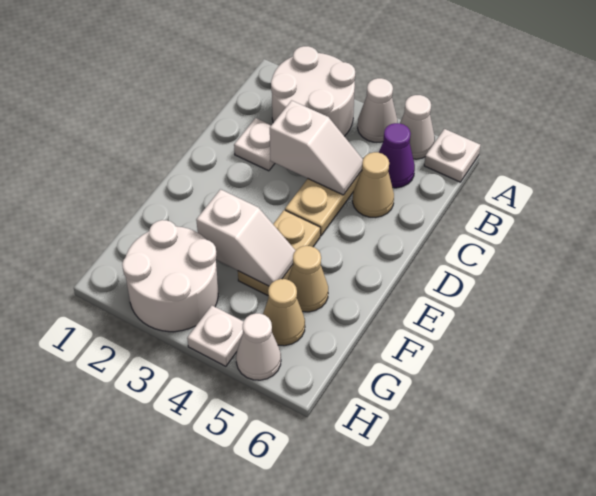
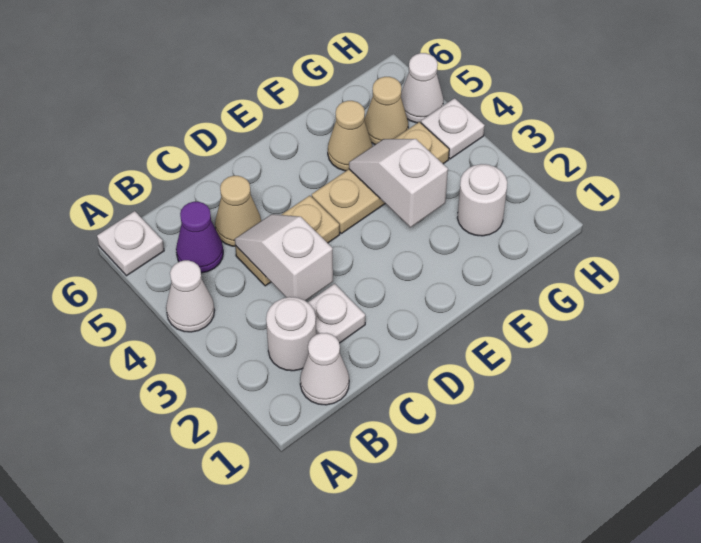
white 2x2 round brick [271,46,355,136] -> white 1x1 round brick [266,297,316,371]
white 1x1 cone [400,95,435,159] -> white 1x1 cone moved to [300,333,349,405]
tan 1x2 plate [238,210,320,295] -> tan 1x3 plate [312,122,449,234]
white 2x2 round brick [122,220,218,332] -> white 1x1 round brick [457,164,507,236]

